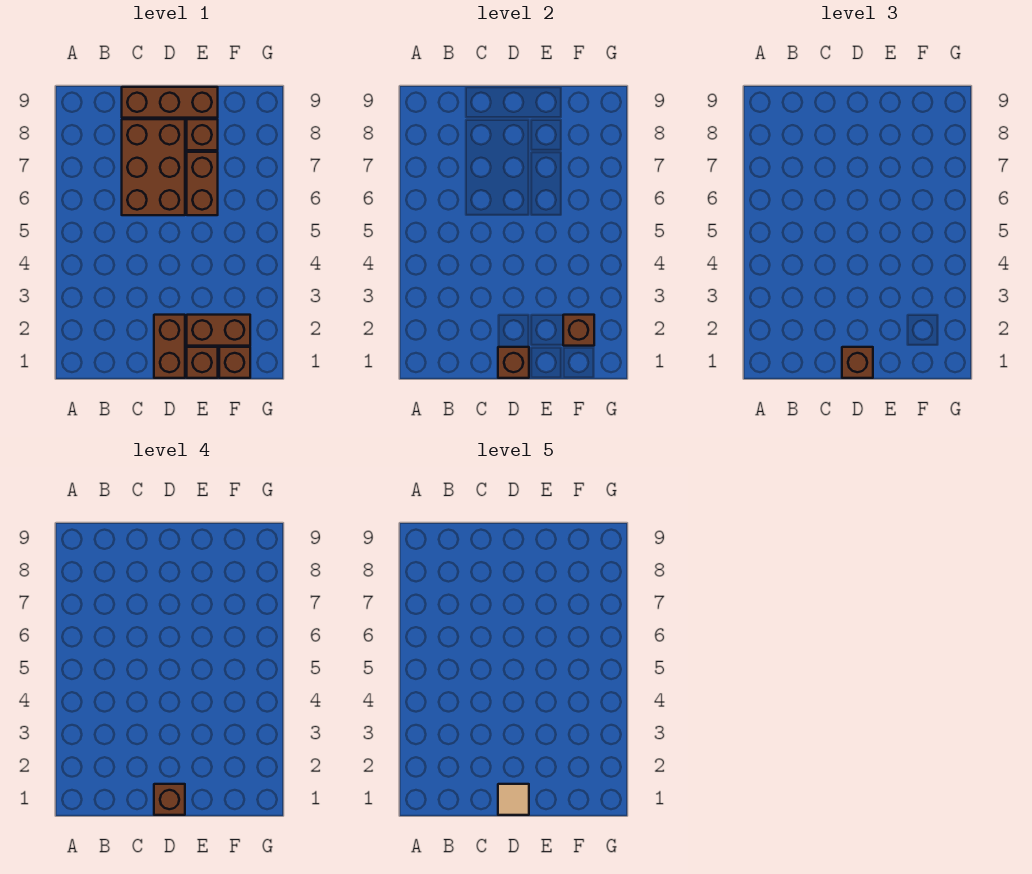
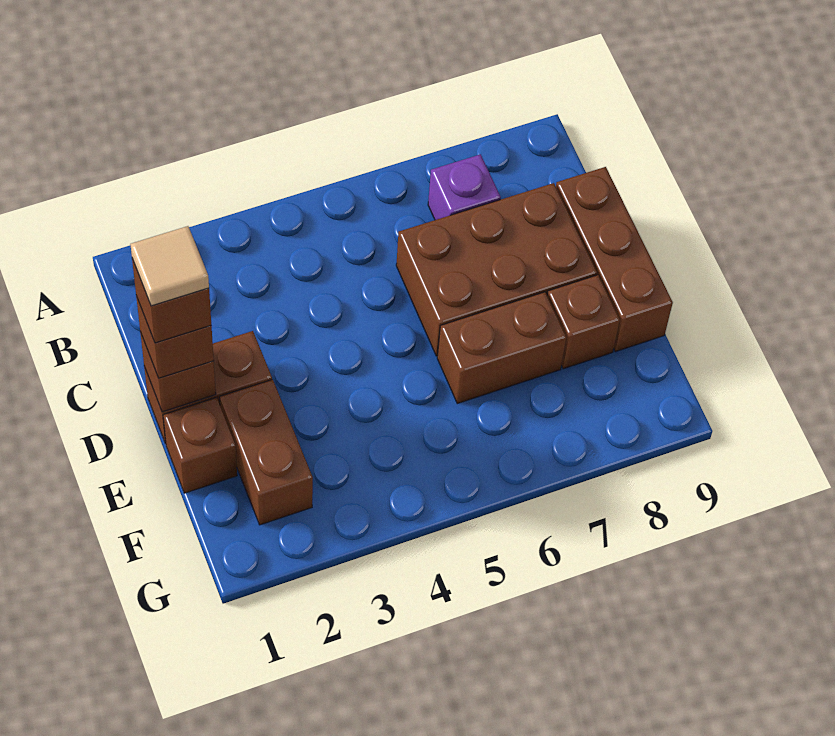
none -> purple 1x1 brick [428,154,501,220]
brown 1x1 brick [219,347,250,378] -> none
brown 1x1 brick [563,315,594,346] -> none

